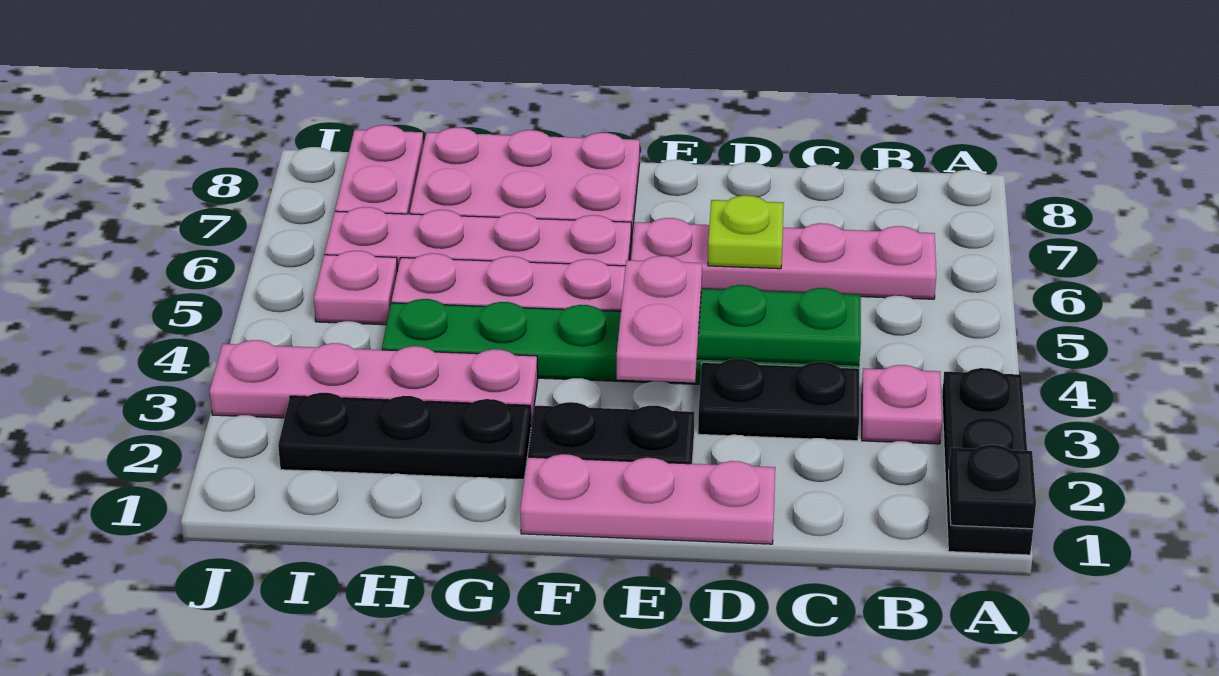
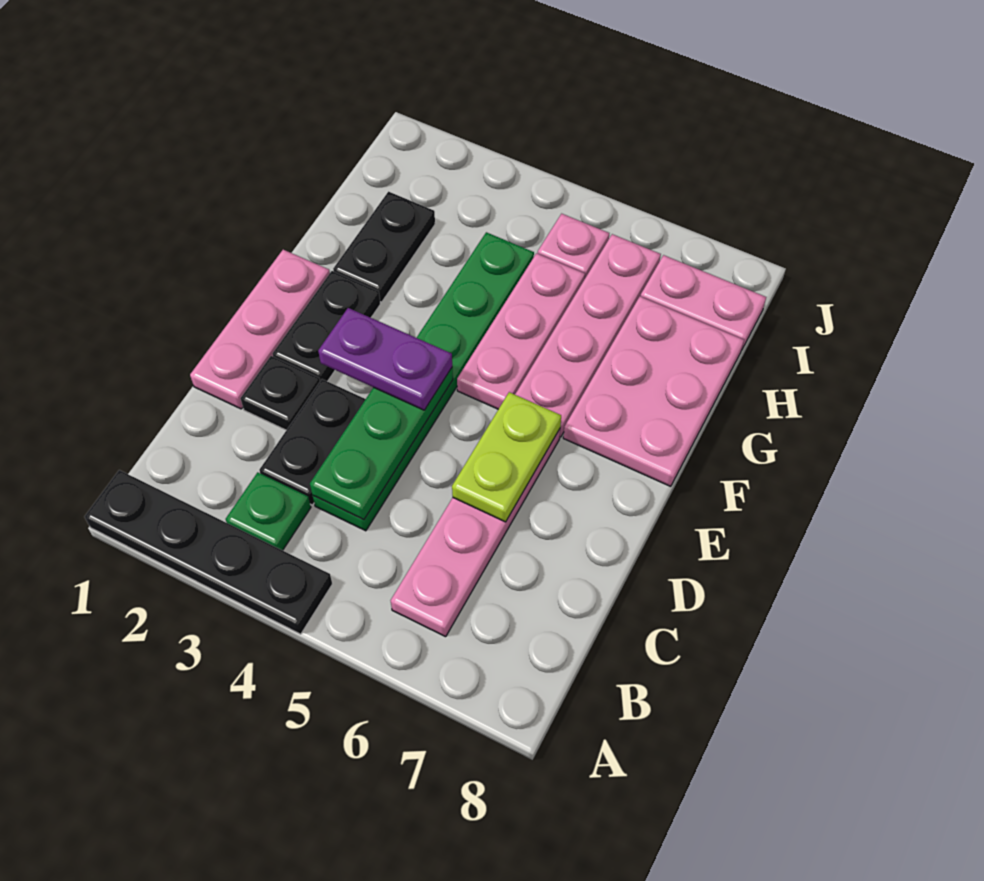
black 1x3 plate [942,368,1033,555] -> black 1x4 plate [84,470,332,634]
black 1x1 plate [949,445,1036,529] -> black 1x1 plate moved to [240,356,320,430]
pink 1x1 plate [862,365,942,444] -> green 1x1 plate [226,472,311,550]
lime 1x1 plate [708,195,784,269] -> lime 1x2 plate [452,392,561,522]
pink 1x2 plate [617,256,702,383] -> purple 1x2 plate [318,308,452,410]
black 1x3 plate [278,393,531,480] -> black 1x2 plate [333,192,435,302]
pink 1x4 plate [210,340,538,426] -> none

